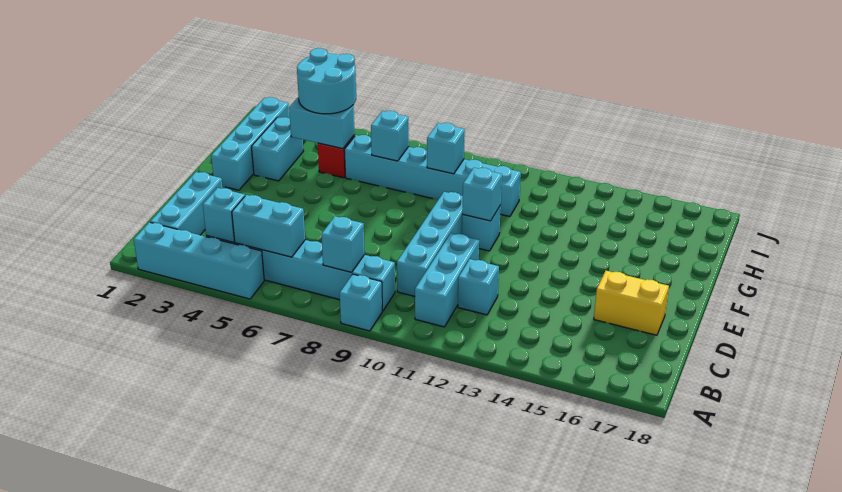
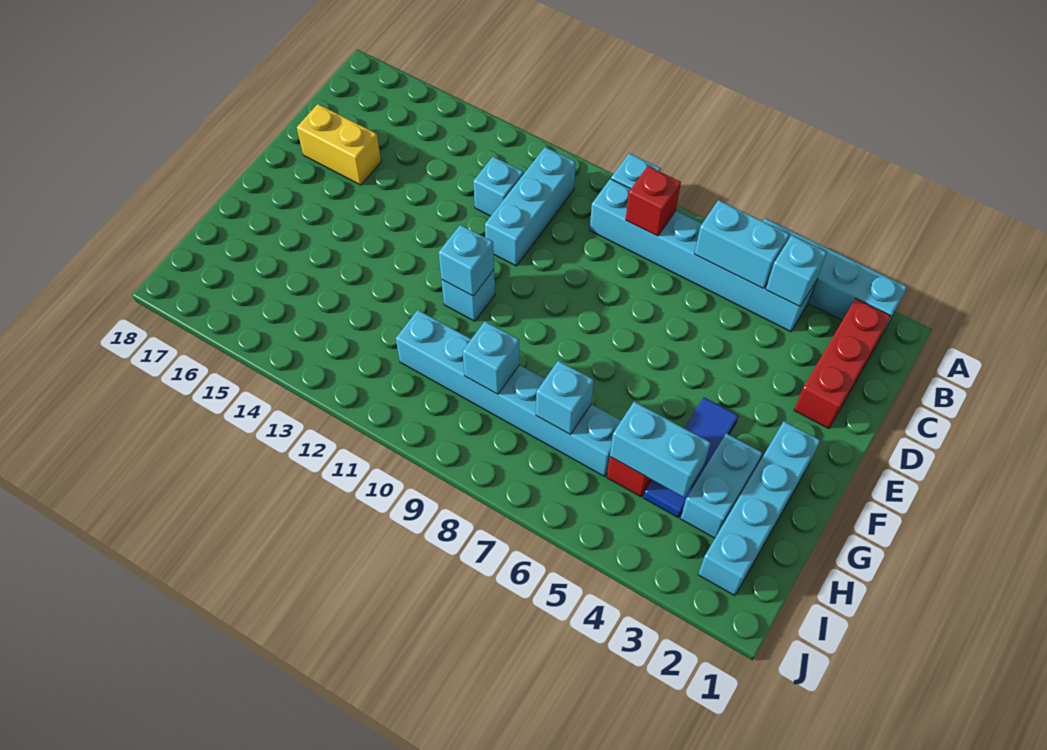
cyan 1x3 brick [150,172,222,235] -> red 1x3 brick [794,299,891,429]
cyan 1x1 brick [321,216,365,272] -> red 1x1 brick [626,166,681,236]
cyan 1x4 brick [397,192,463,296] -> none
none -> blue 1x3 tile [643,397,738,518]
cyan 2x2 round brick [297,48,356,114] -> none

